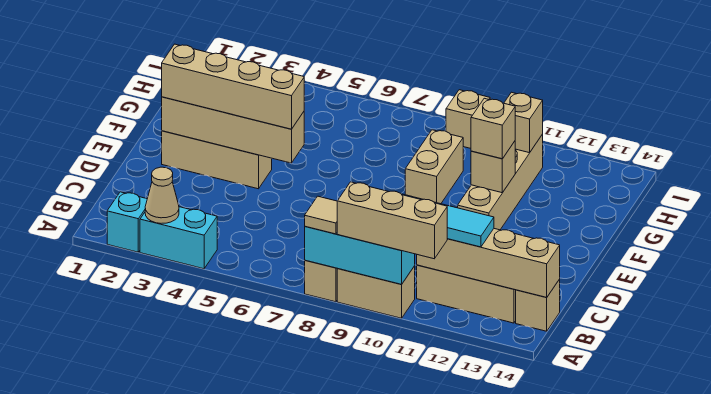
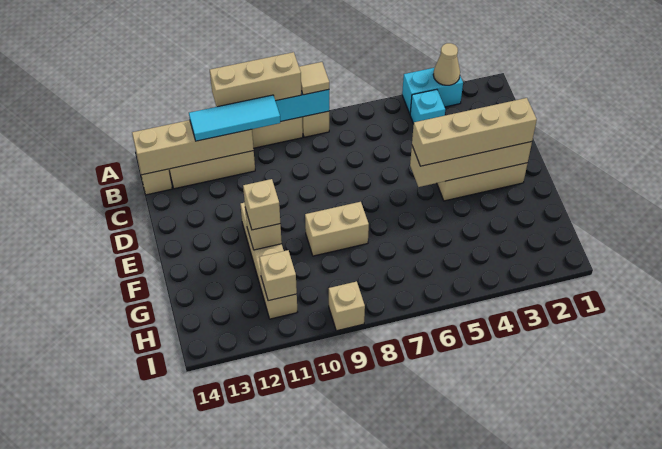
cyan 1x1 brick [107,192,147,252] -> cyan 1x1 brick moved to [410,89,445,124]
tan 1x2 brick [405,130,463,204] -> tan 1x2 brick turned to [305,202,369,256]

